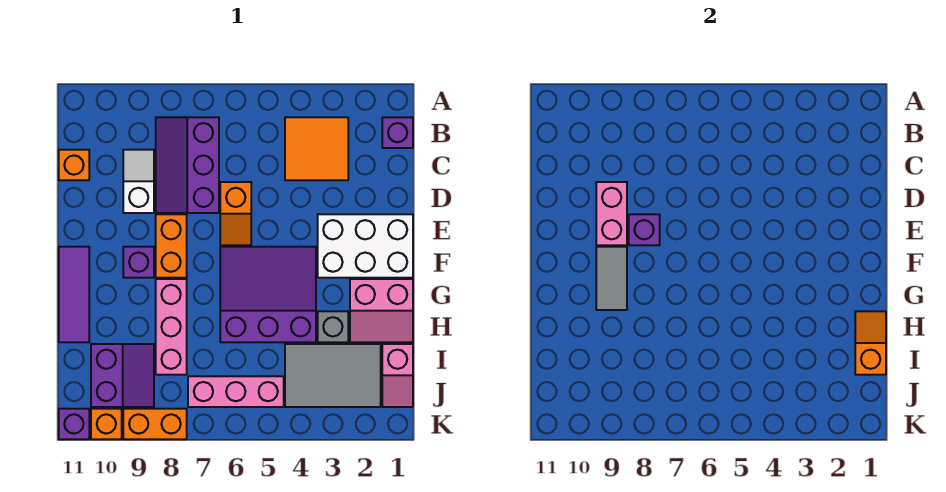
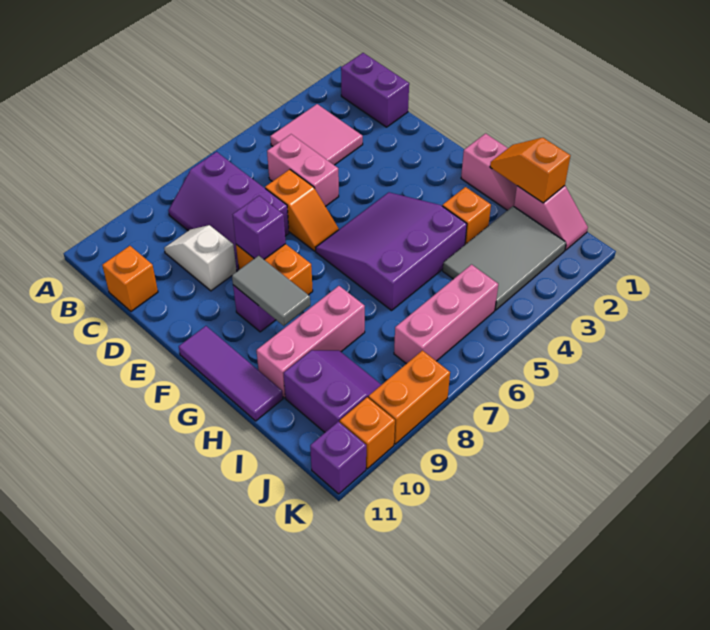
purple 1x1 brick [382,117,413,148] -> purple 1x2 brick [341,53,409,127]
orange 2x2 tile [285,117,348,180] -> pink 2x2 tile [270,104,363,165]
pink 1x2 brick [596,182,627,245] -> pink 1x2 brick moved to [267,134,339,206]
white 2x3 brick [318,214,413,278] -> none
pink 2x2 slope [350,279,413,342] -> pink 1x2 slope [461,133,517,210]
pink 1x3 brick [156,279,187,375] -> pink 1x3 brick turned to [256,286,365,398]
grey 1x1 brick [318,311,348,342] -> orange 1x1 brick [442,187,491,244]

